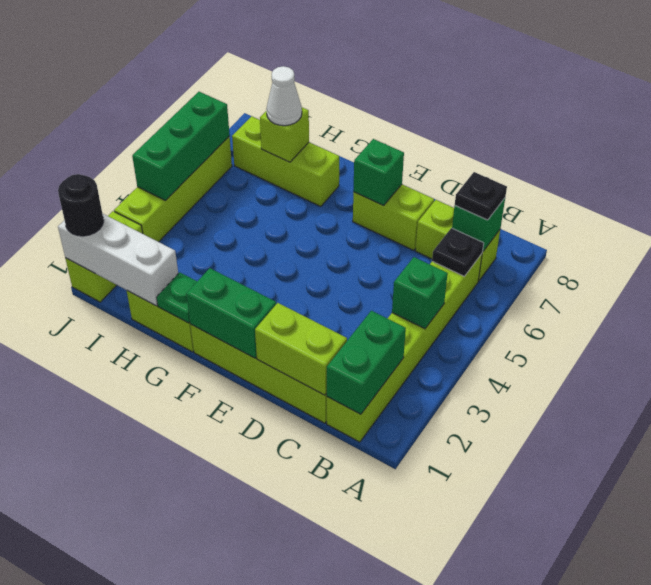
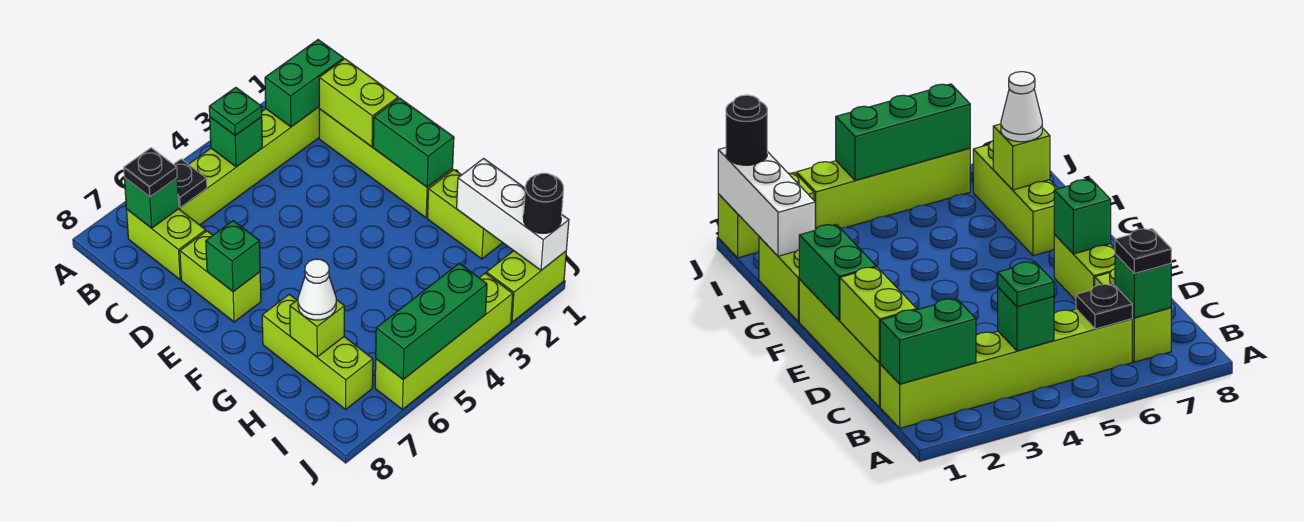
green 1x1 plate [157,272,197,323] -> green 1x1 plate moved to [209,88,262,135]

